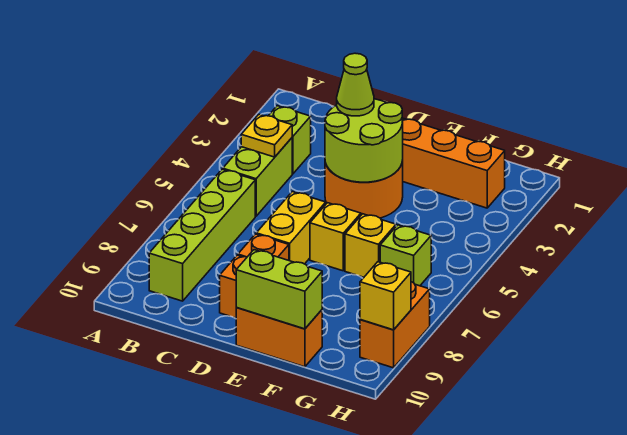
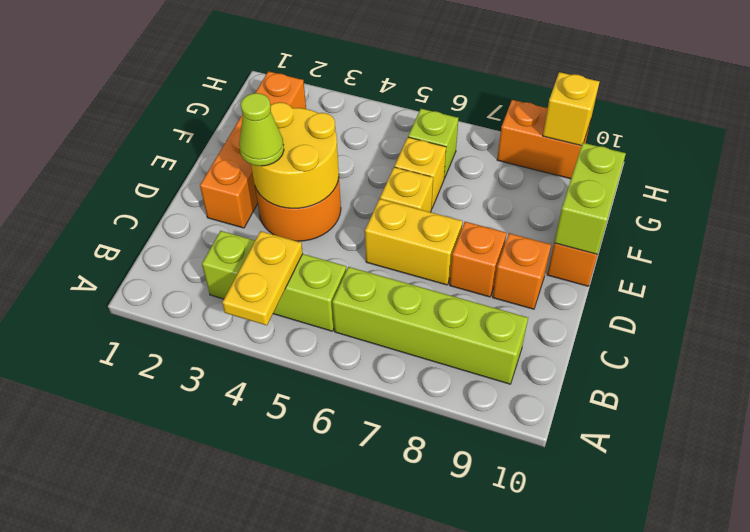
yellow 1x1 plate [241,114,292,157] -> yellow 1x2 plate [222,231,303,325]
lime 2x2 round brick [325,99,403,182] -> yellow 2x2 round brick [251,102,339,208]

